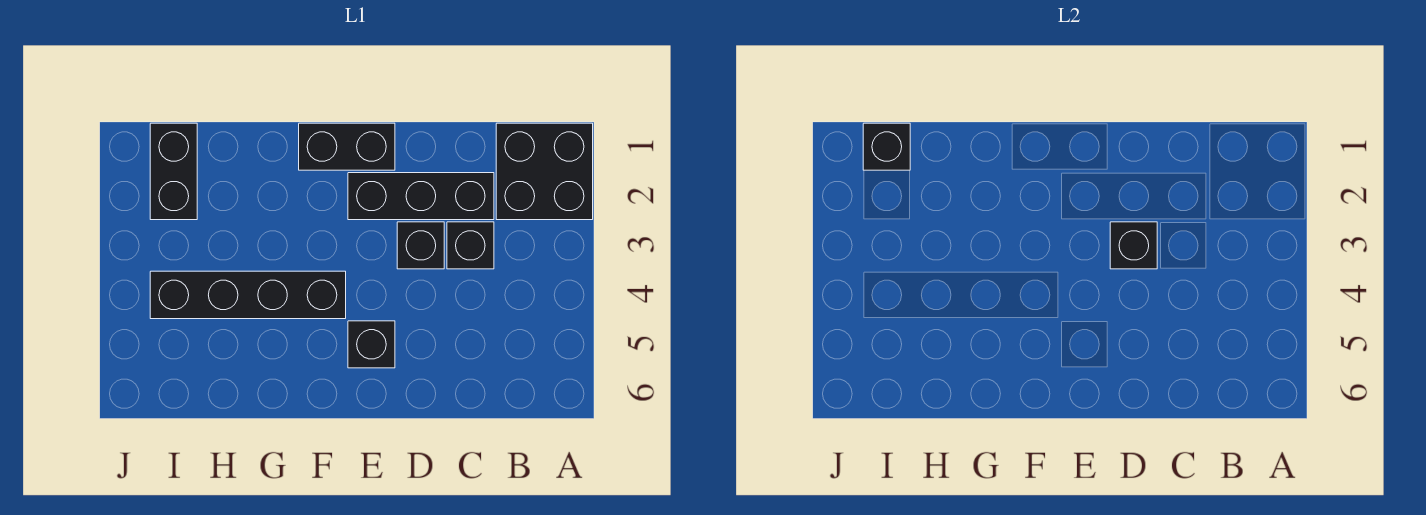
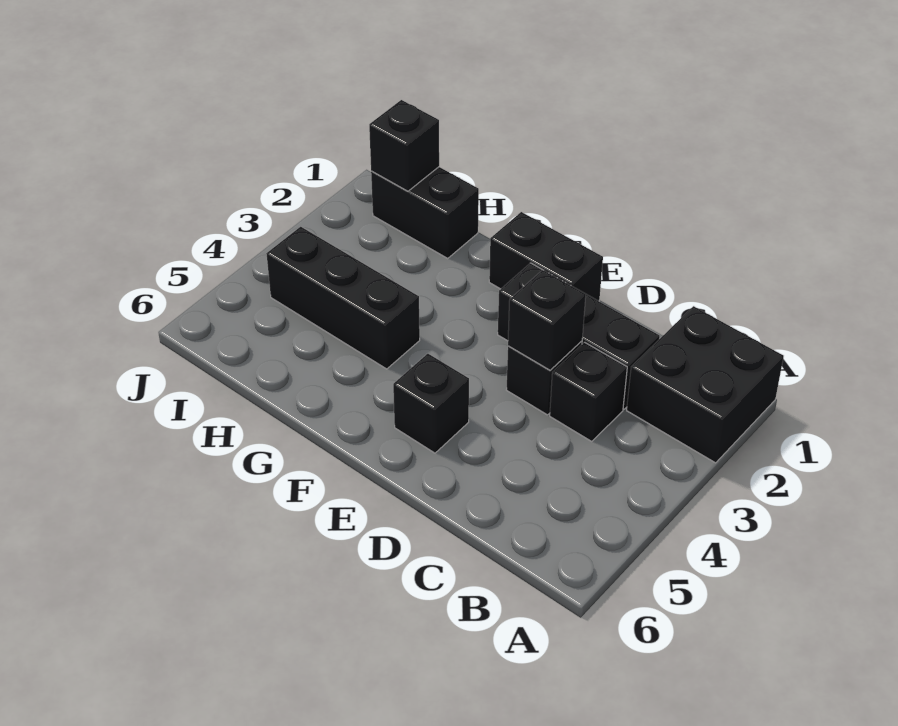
black 1x4 brick [150,271,346,319] -> black 1x3 brick [266,227,420,369]
black 1x2 brick [150,123,197,220] -> black 1x2 brick turned to [371,167,479,258]

